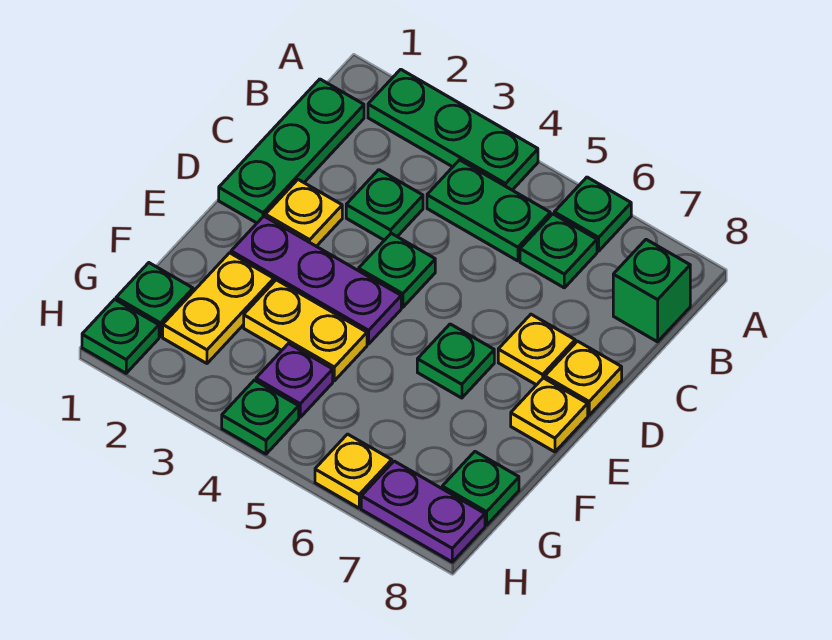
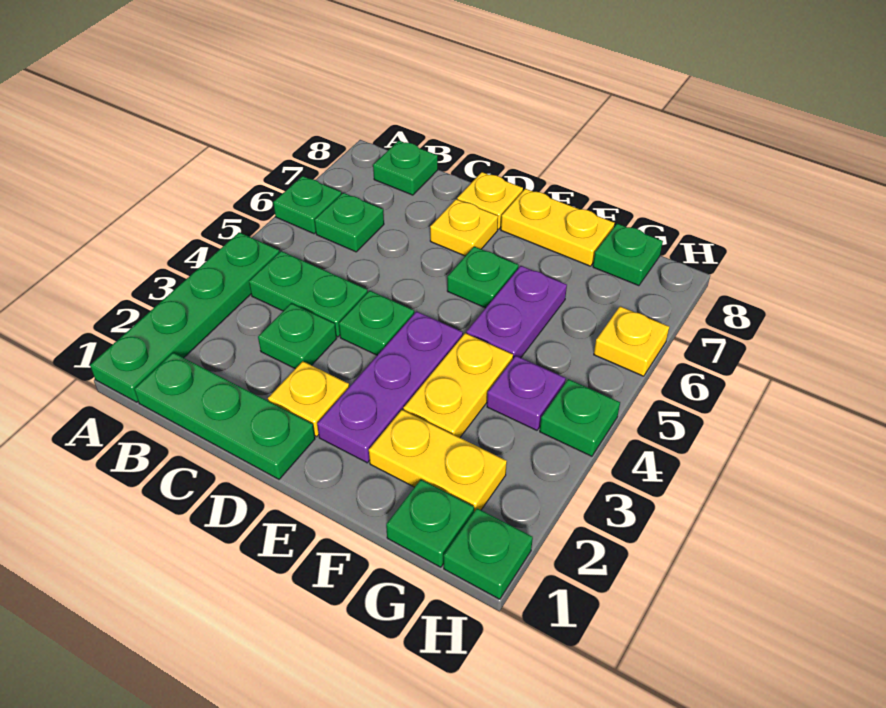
green 1x3 plate [368,69,538,190] -> green 1x4 plate [90,232,279,402]
green 1x2 plate [427,160,550,261] -> green 1x2 plate turned to [249,251,368,337]
green 1x1 brick [613,240,690,342] -> green 1x1 plate [373,141,438,195]
yellow 1x1 plate [511,378,588,452] -> yellow 1x2 plate [501,189,615,266]
purple 1x2 plate [361,461,485,562] -> purple 1x2 plate moved to [466,266,567,358]

